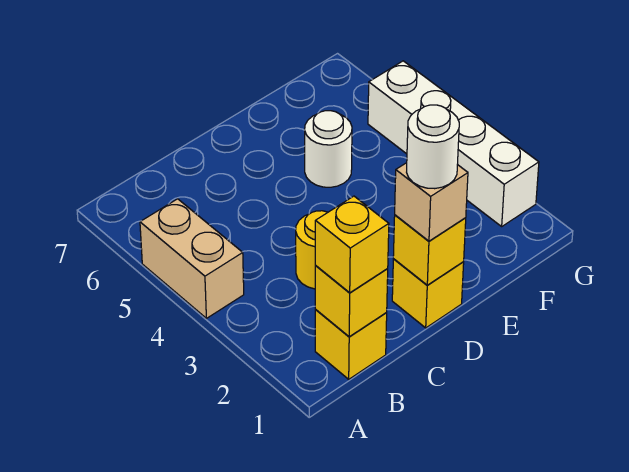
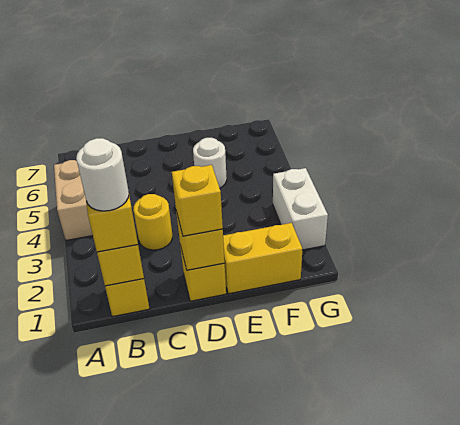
tan 1x1 brick [395,163,468,241] -> yellow 1x1 brick [172,165,223,236]
white 1x1 round brick [407,105,459,189] -> white 1x1 round brick moved to [76,138,129,211]
none -> yellow 1x2 brick [223,223,302,294]
white 1x4 brick [368,61,539,226] -> white 1x2 brick [273,168,328,250]

